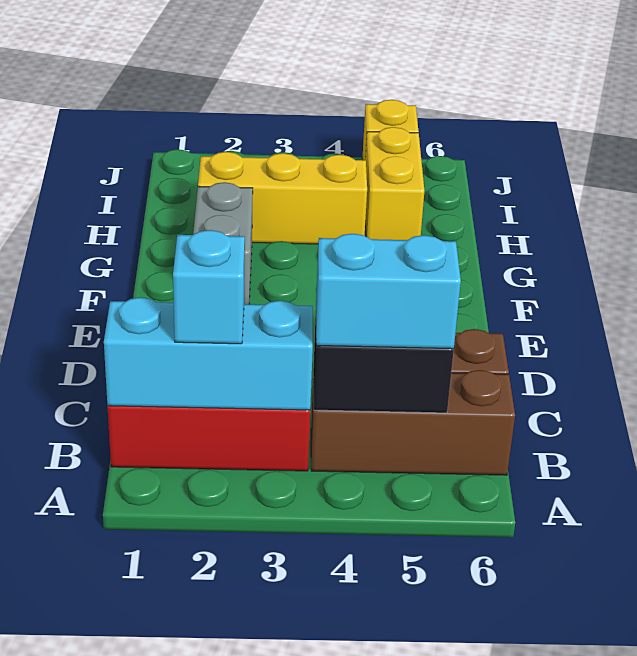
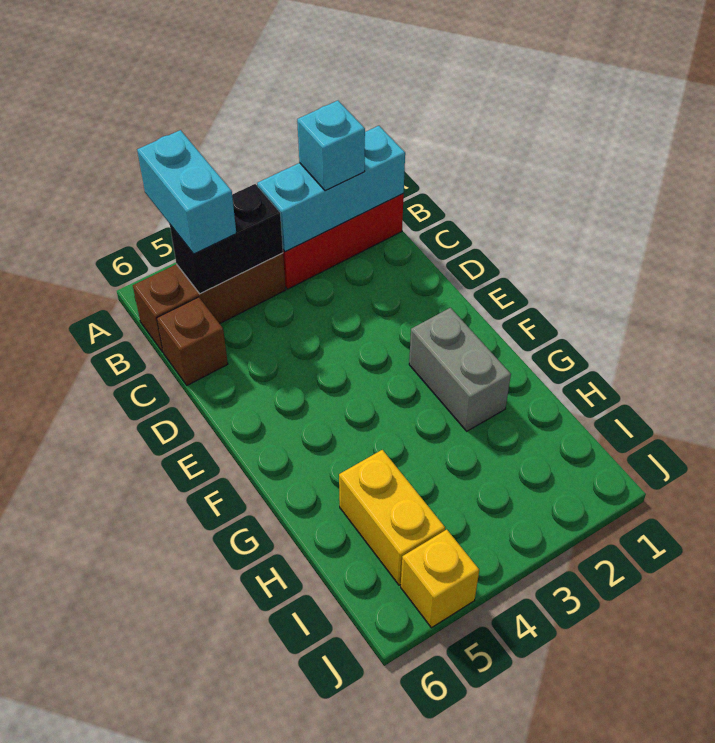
cyan 1x2 brick [316,234,461,349] -> cyan 1x2 brick turned to [137,130,236,254]
yellow 1x3 brick [198,152,367,244] -> none

